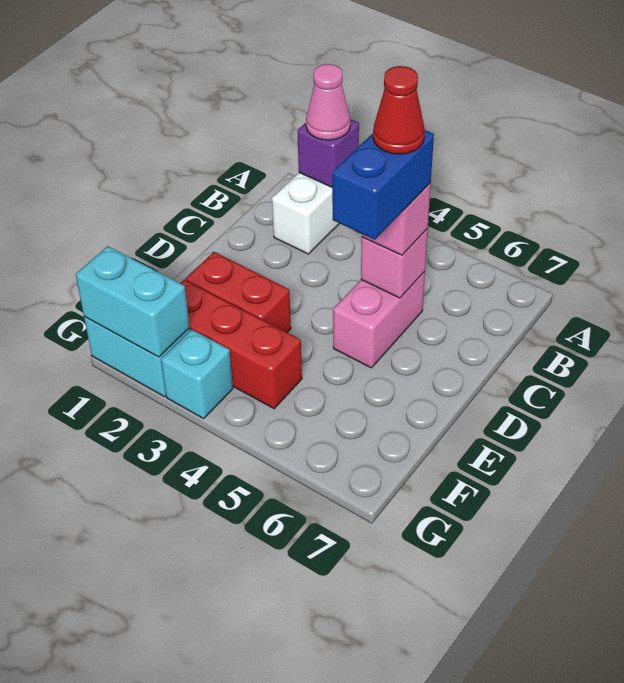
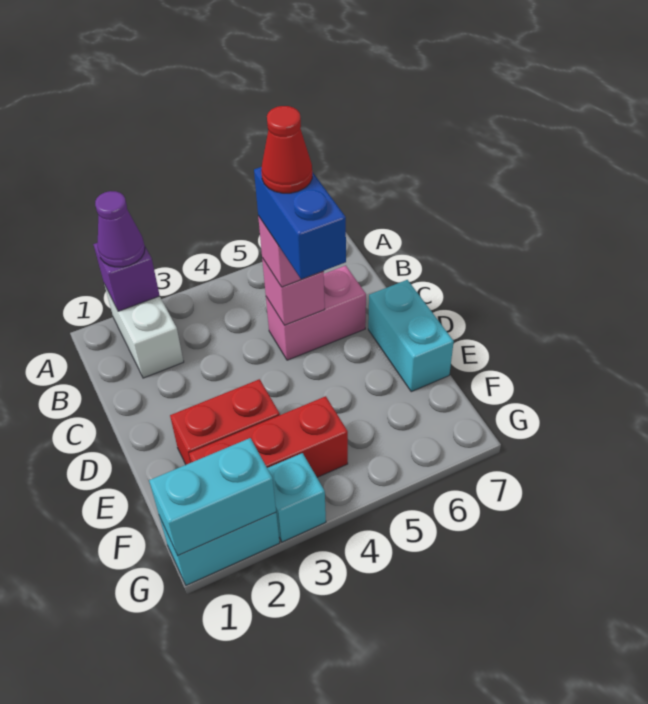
pink 1x1 cone [306,64,350,140] -> purple 1x1 cone [95,191,145,267]
pink 1x2 brick [333,272,425,368] -> pink 1x2 brick turned to [266,266,366,360]
none -> cyan 1x2 brick [368,280,454,392]

